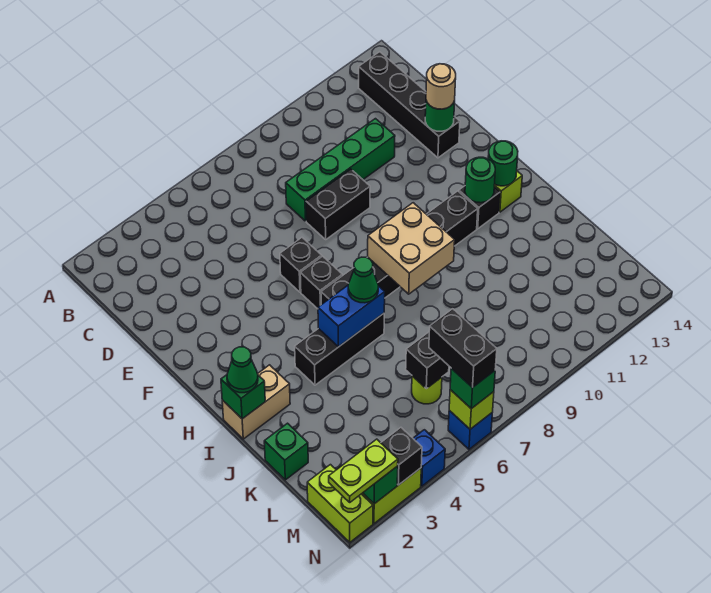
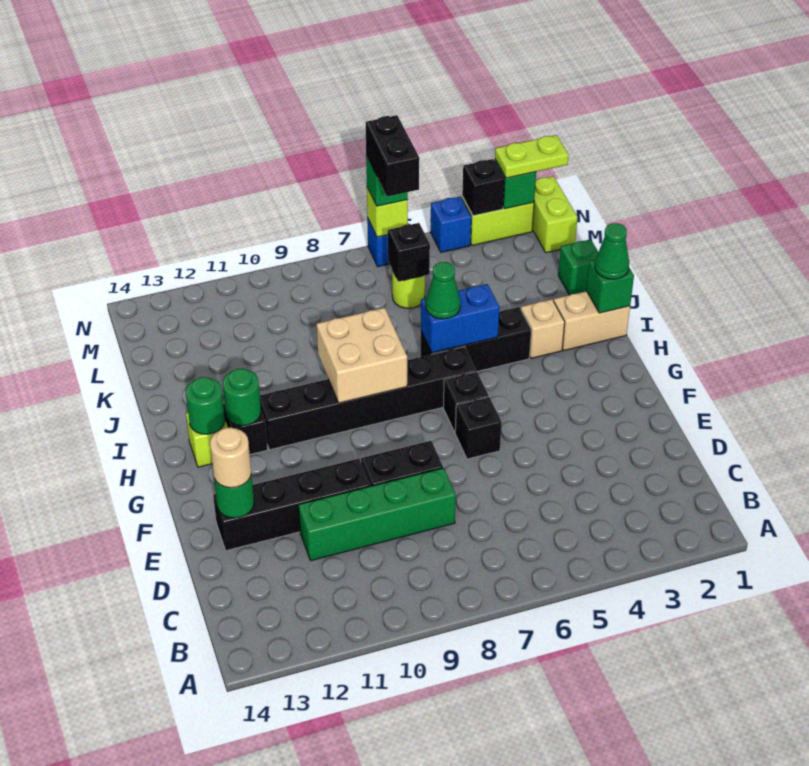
black 1x4 brick [359,52,460,158] -> black 1x4 brick turned to [213,459,370,551]
none -> tan 1x1 brick [521,299,565,358]

